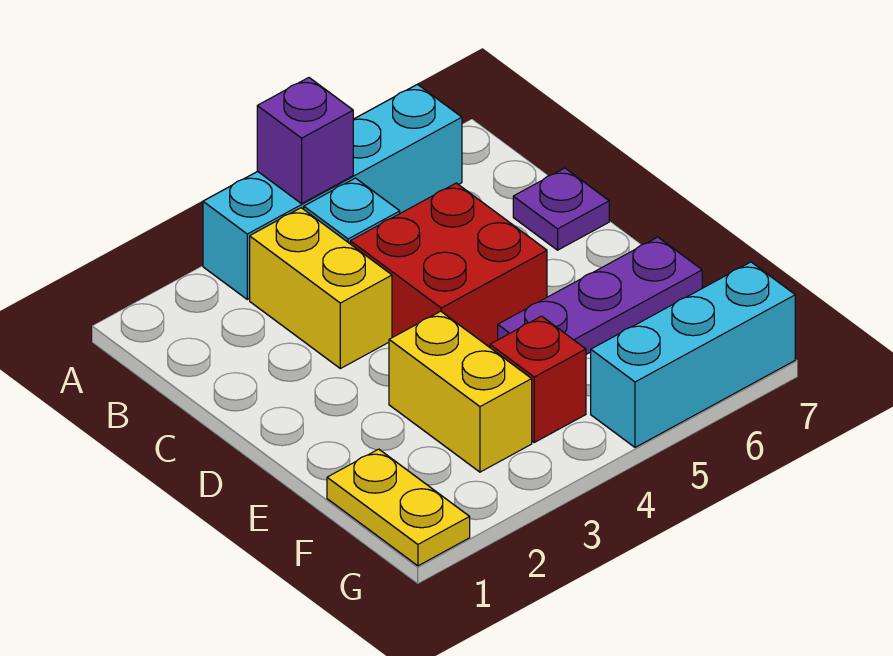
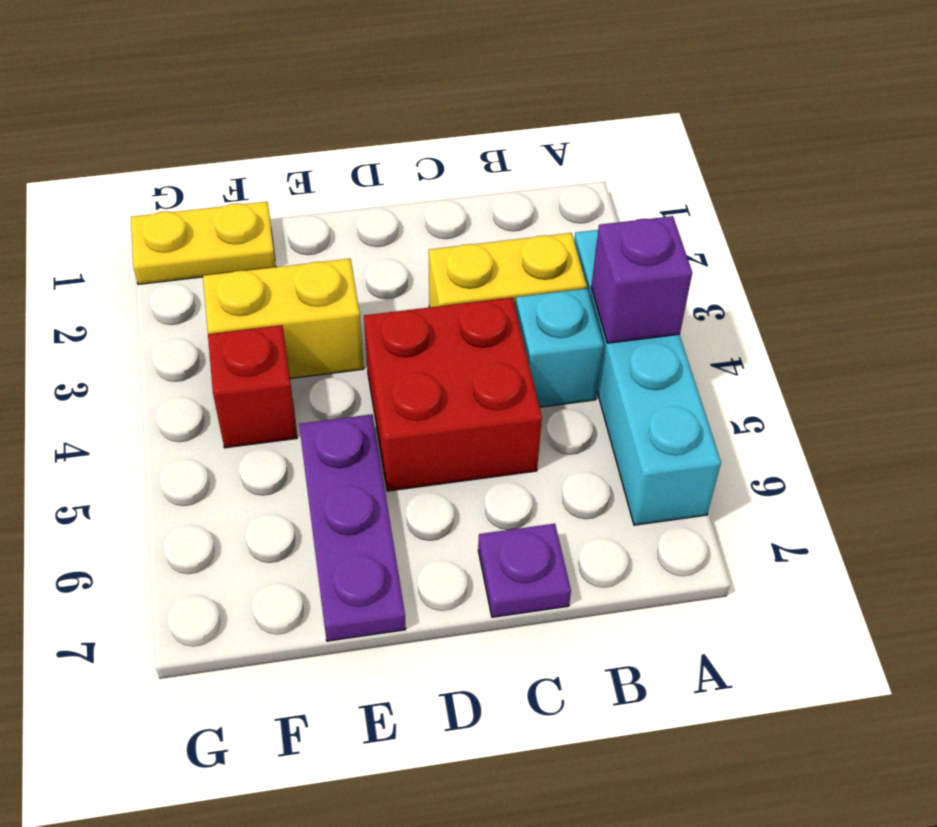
cyan 1x3 brick [591,262,795,447] -> none

